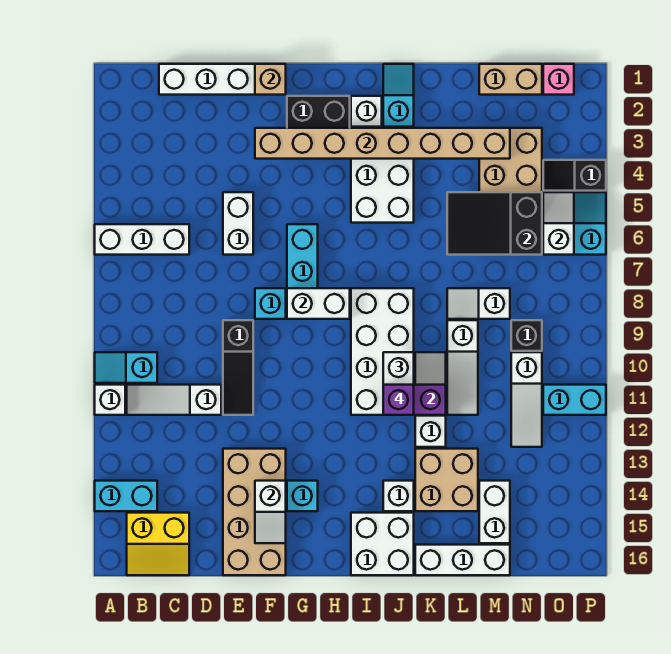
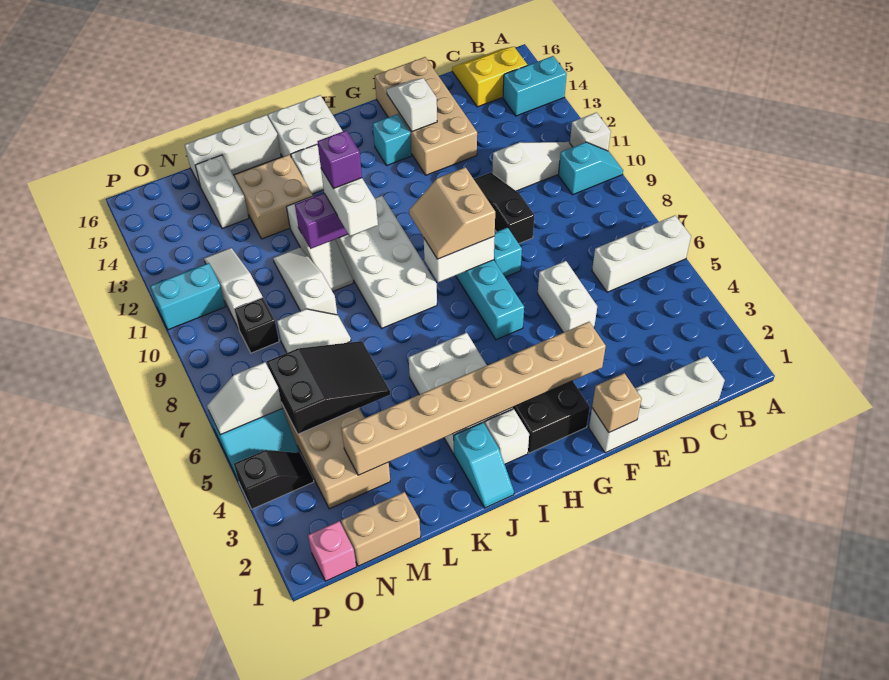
none -> tan 2x2 slope [409,167,495,259]
white 1x2 slope [543,192,574,255] -> white 1x2 slope turned to [207,362,282,435]

